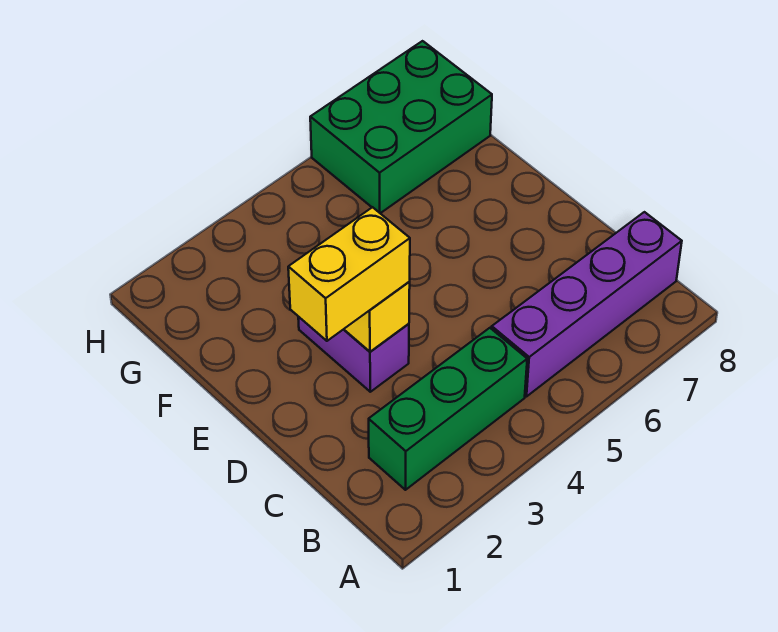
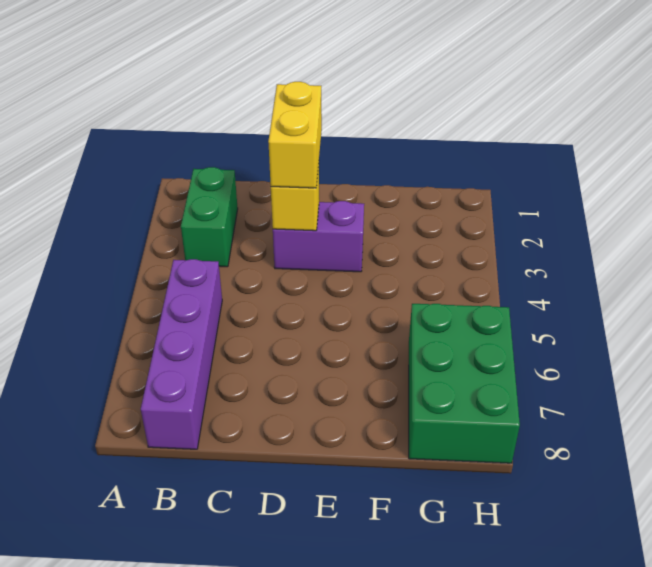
green 1x3 brick [369,328,527,490] -> green 1x2 brick [181,167,238,267]

